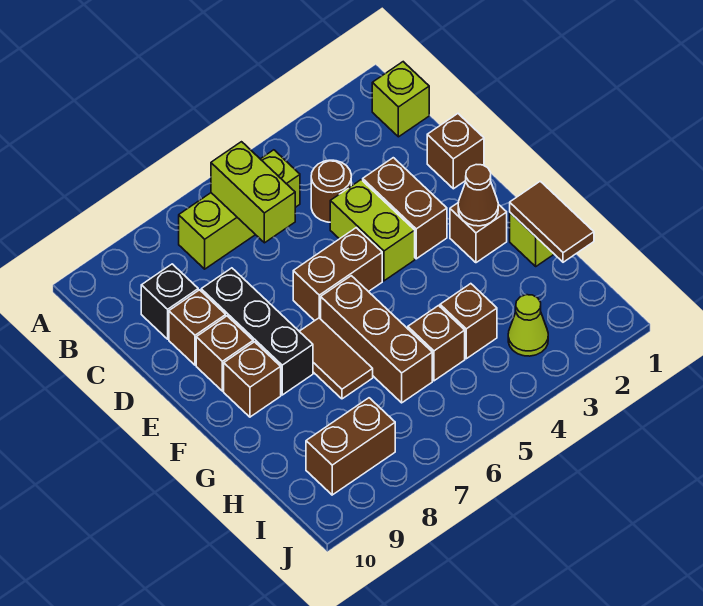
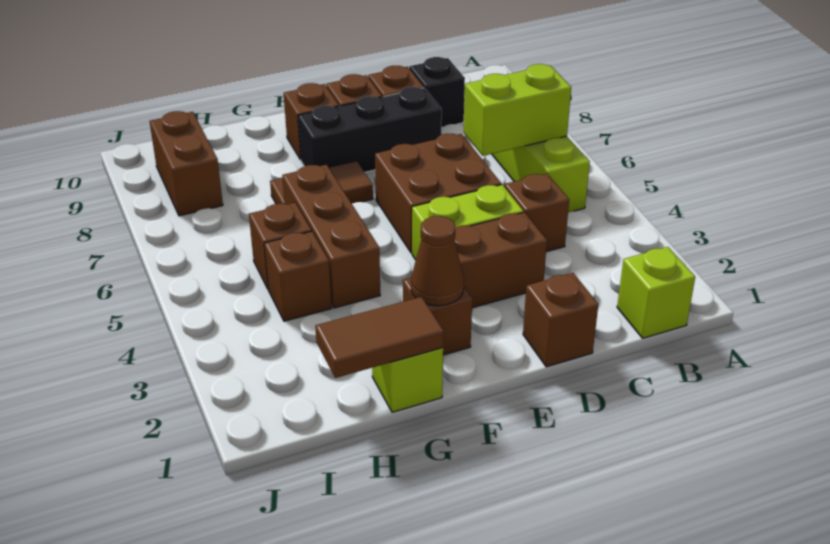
brown 1x1 round brick [311,160,351,222] -> brown 1x1 brick [504,174,569,252]
brown 1x2 brick [293,228,382,321] -> brown 2x2 brick [375,134,501,253]
brown 1x3 brick [321,276,432,403] -> brown 1x3 brick turned to [282,165,380,308]
lime 1x1 cone [508,295,548,356] -> none

